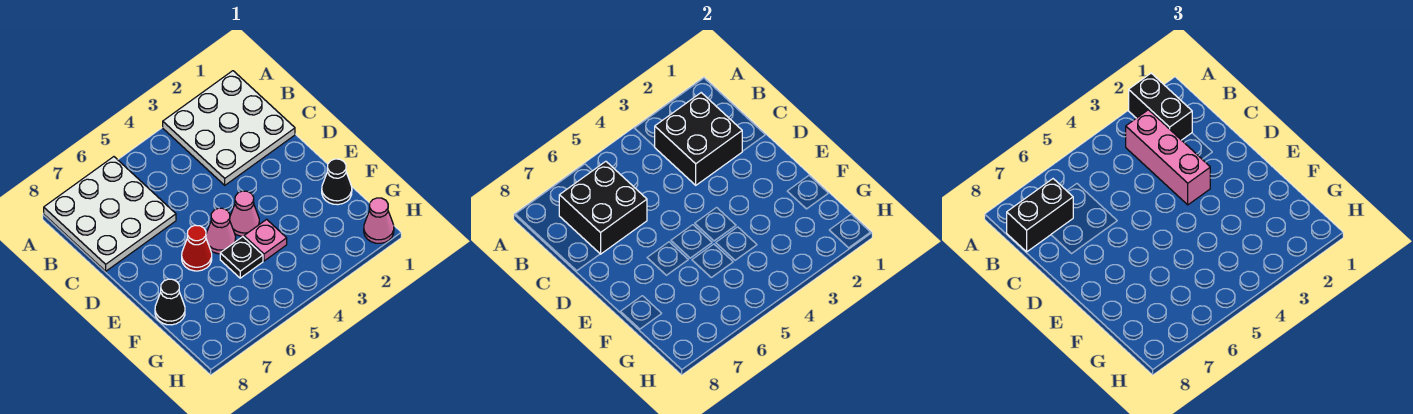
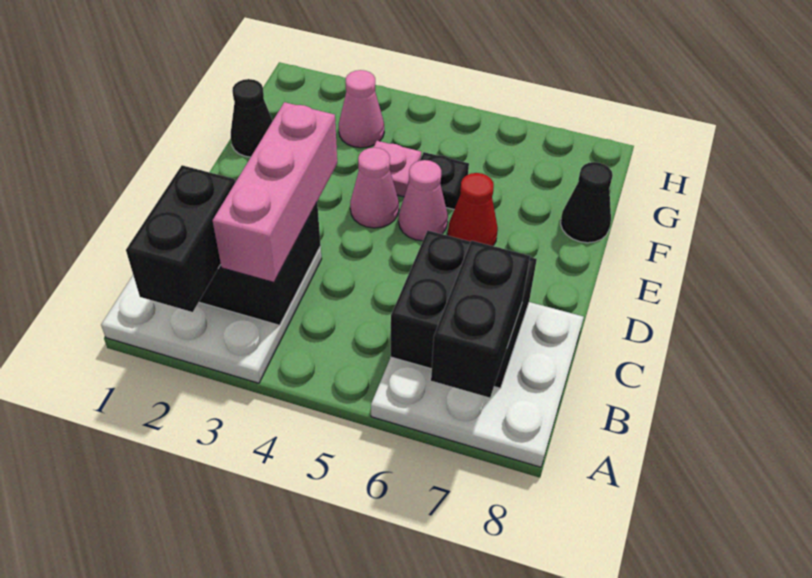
black 1x2 brick [1007,179,1073,252] -> black 1x2 brick turned to [431,241,530,398]
pink 1x1 cone [364,198,394,243] -> pink 1x1 cone moved to [339,70,384,148]

